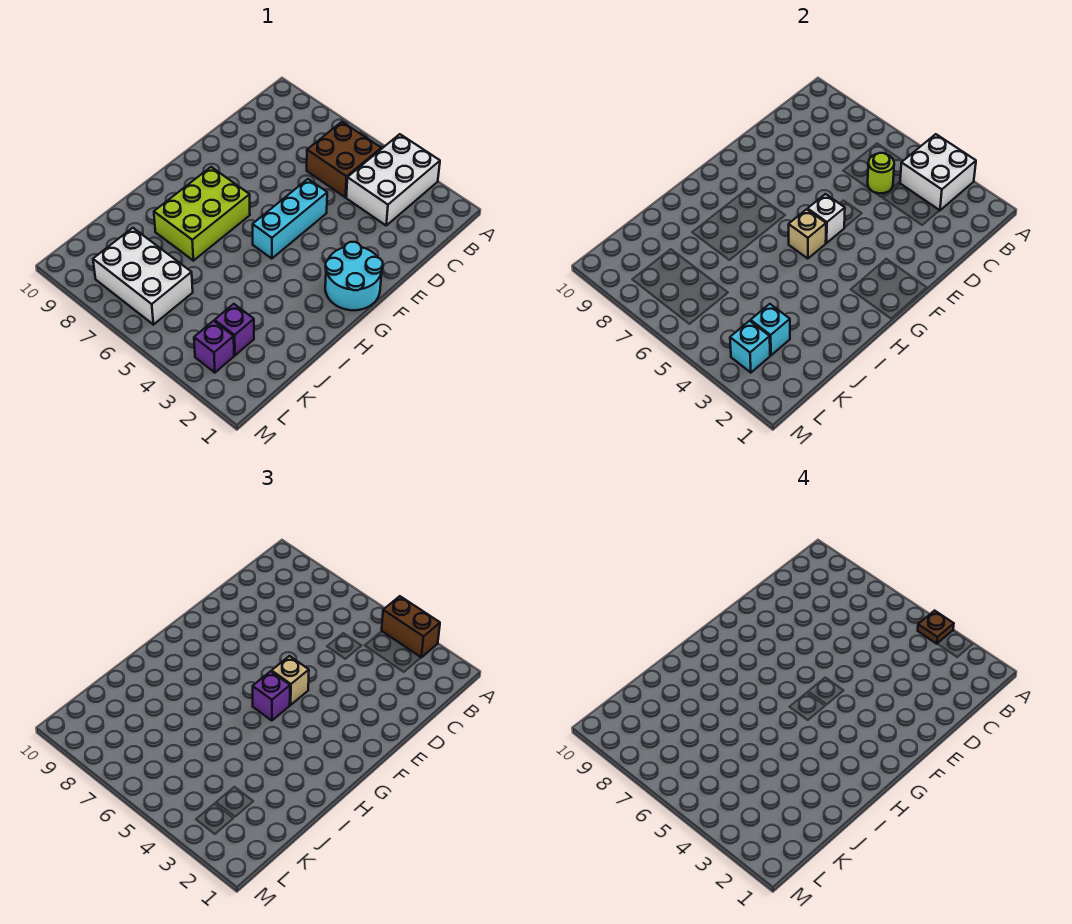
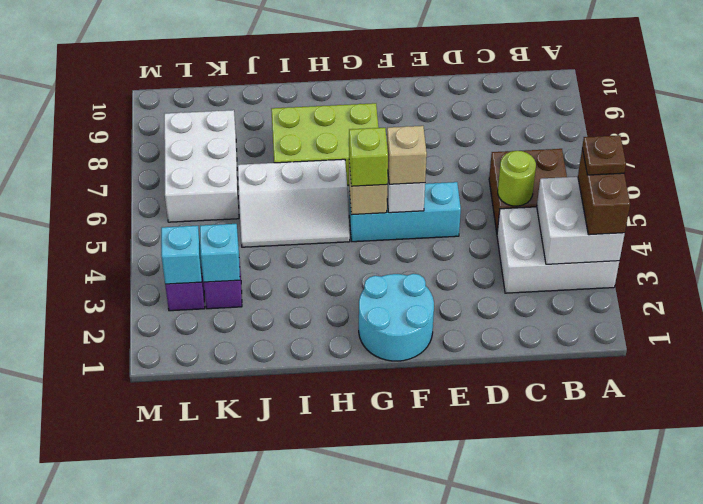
purple 1x1 brick [253,671,290,721] -> lime 1x1 brick [349,128,388,186]
none -> white 2x3 slope [238,159,350,247]

